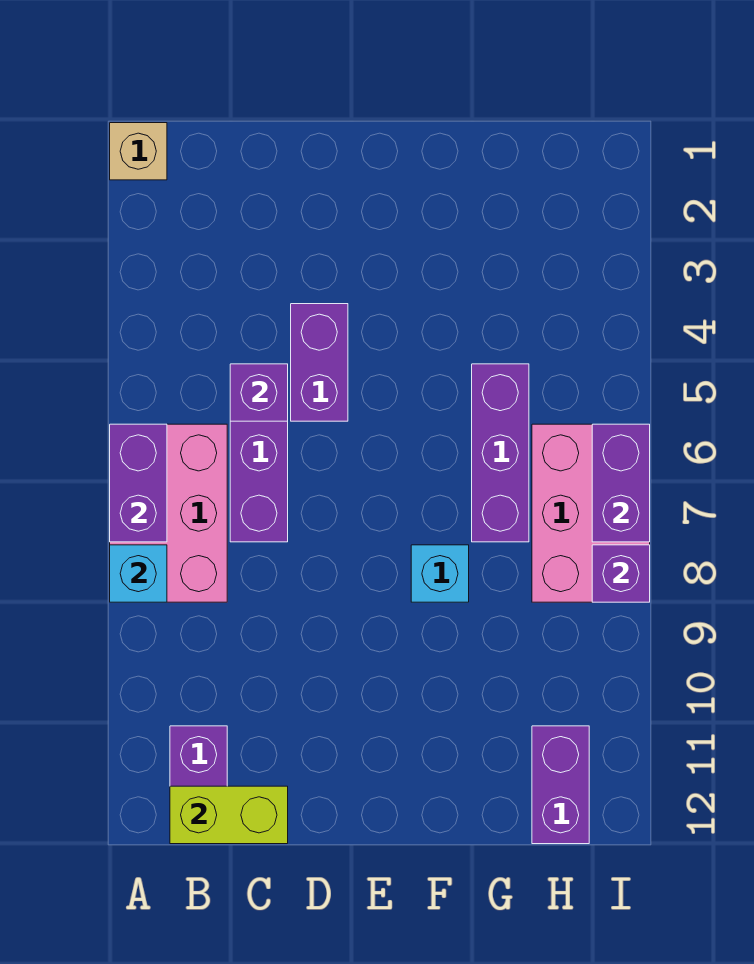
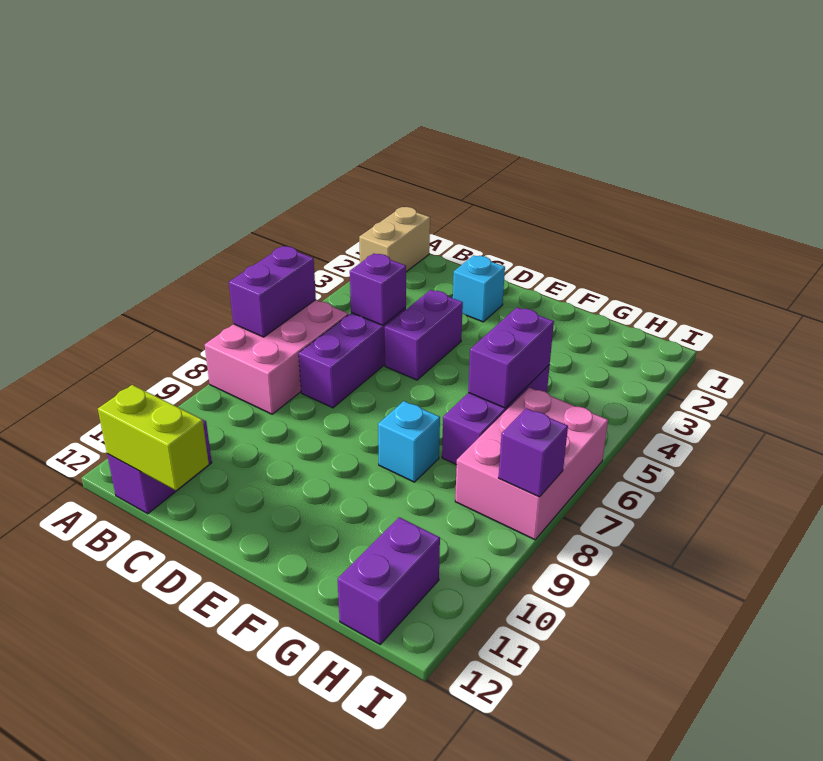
tan 1x1 brick [110,123,167,180] -> tan 1x2 brick [359,207,430,272]
cyan 1x1 brick [110,545,167,602] -> cyan 1x1 brick moved to [453,255,505,322]
purple 1x2 brick [592,424,650,542] -> purple 1x2 brick moved to [468,307,554,408]

